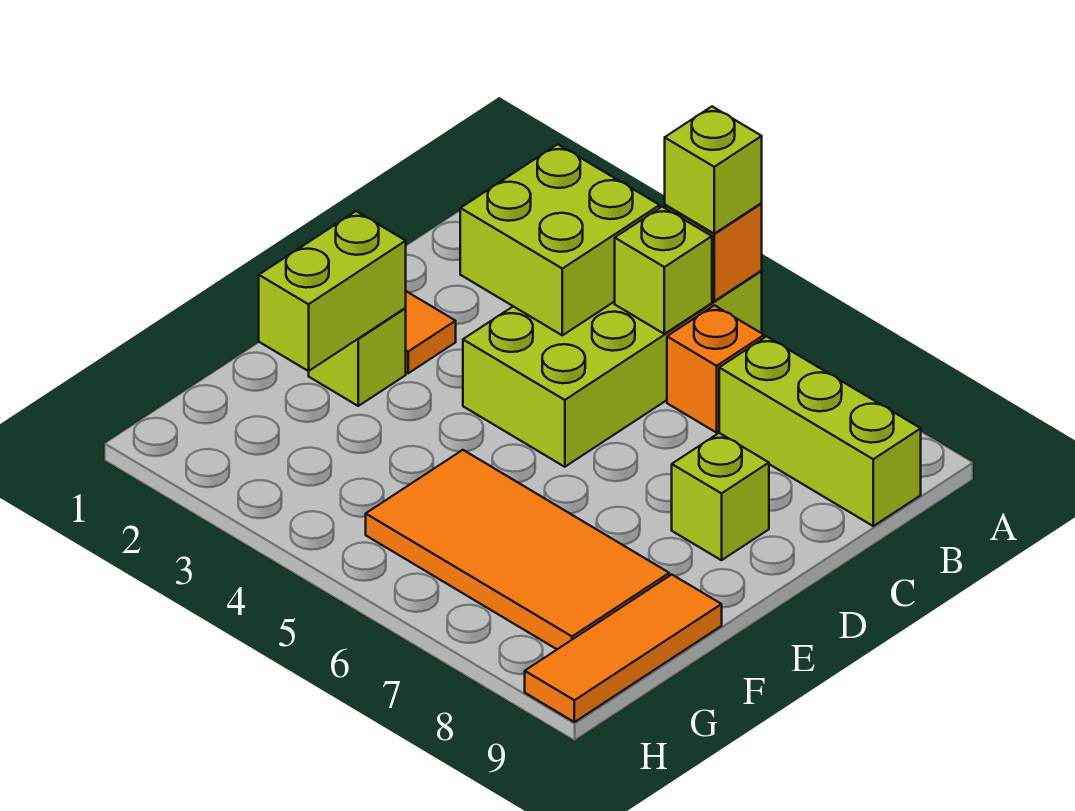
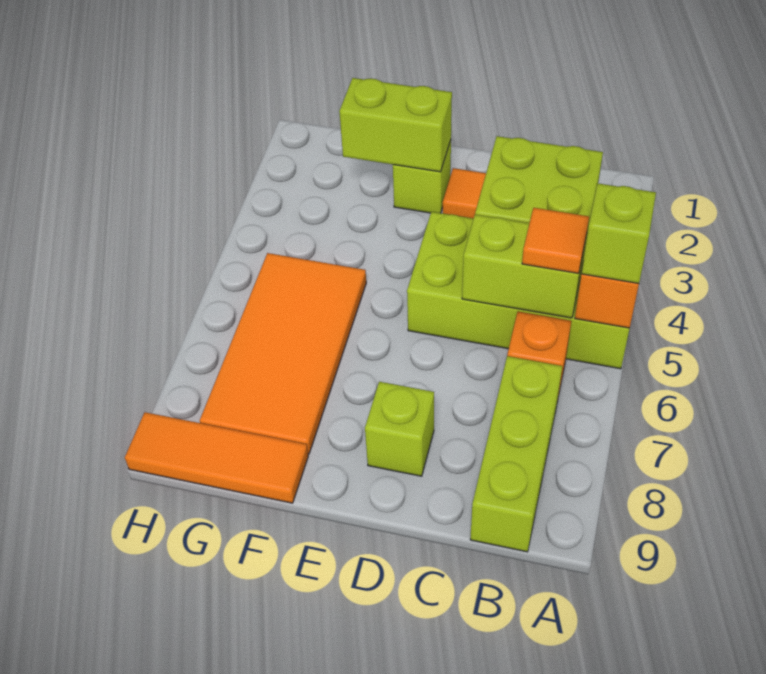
lime 1x1 brick [615,207,712,334] -> lime 1x2 brick [462,215,586,318]
none -> orange 1x1 tile [522,208,589,273]

